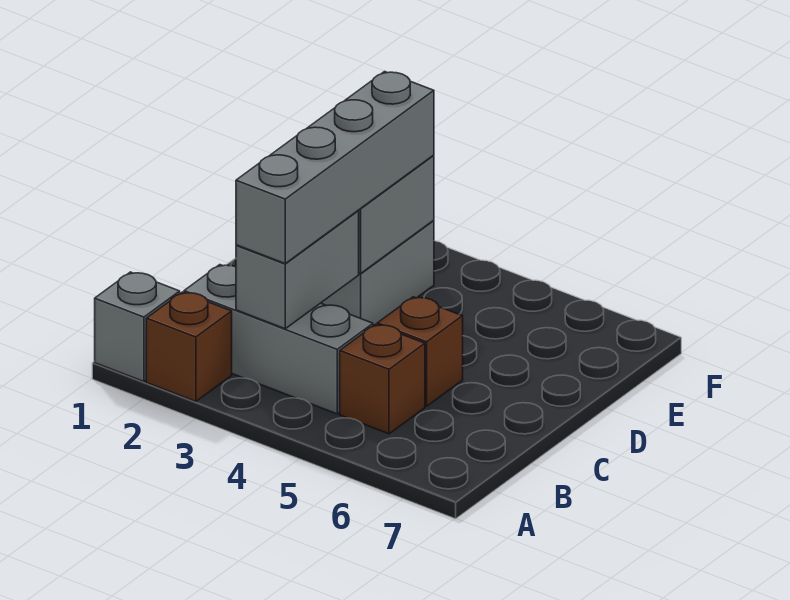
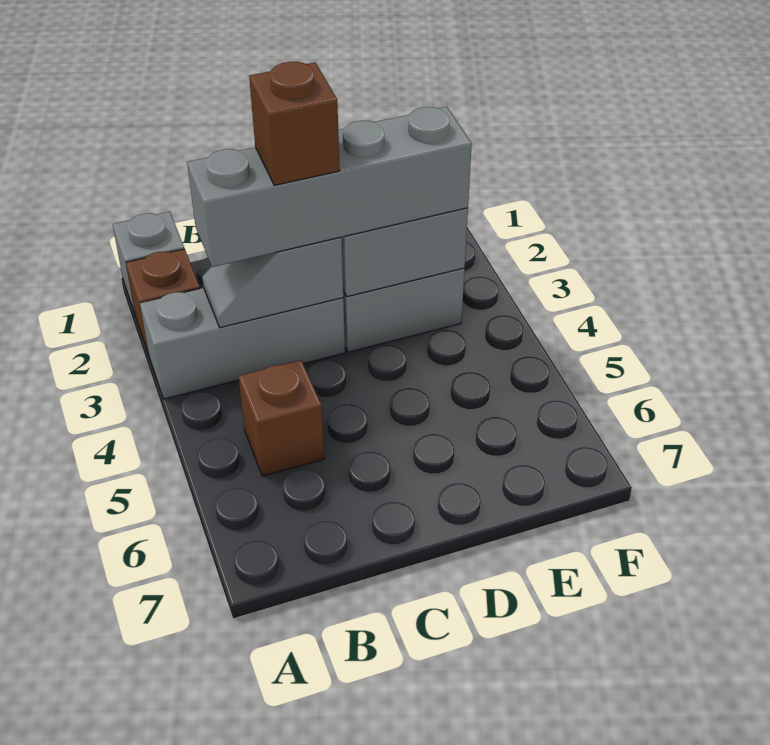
grey 1x3 brick [184,265,373,414] -> grey 1x3 brick turned to [140,288,345,399]
grey 1x2 brick [236,211,359,329] -> grey 1x2 slope [202,237,343,327]
brown 1x1 brick [377,297,463,406] -> brown 1x1 brick moved to [249,62,340,185]

